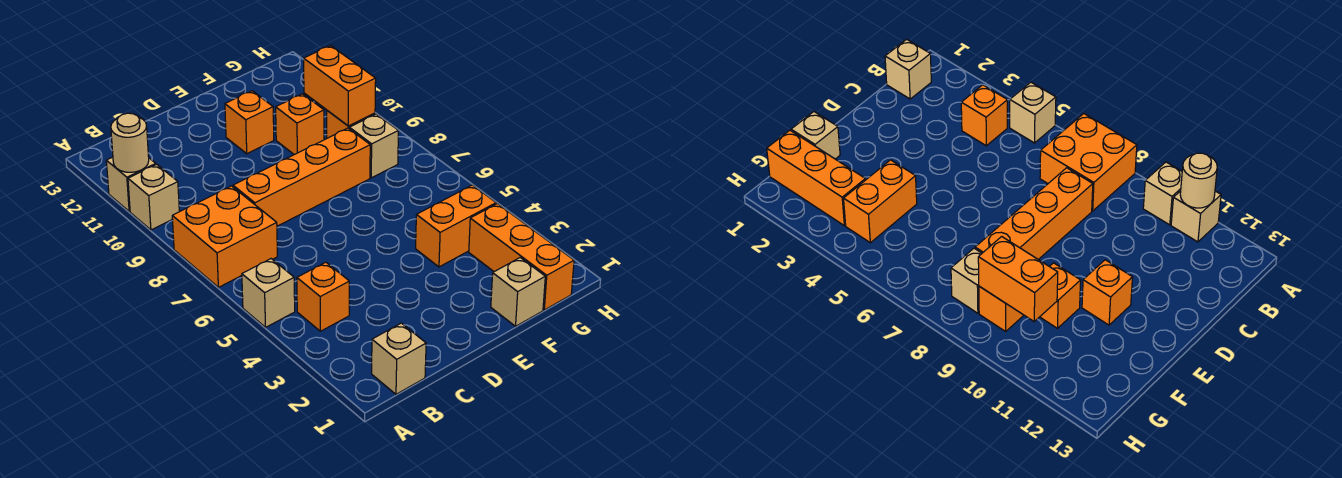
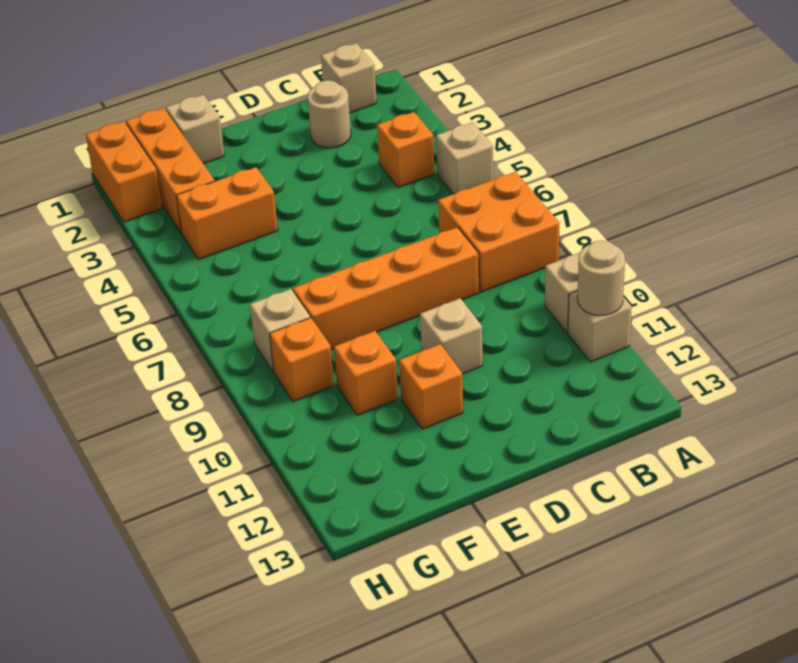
none -> tan 1x1 round brick [308,80,351,148]
none -> tan 1x1 brick [420,298,483,374]
orange 1x2 brick [304,46,376,126] -> orange 1x2 brick moved to [86,121,162,222]

